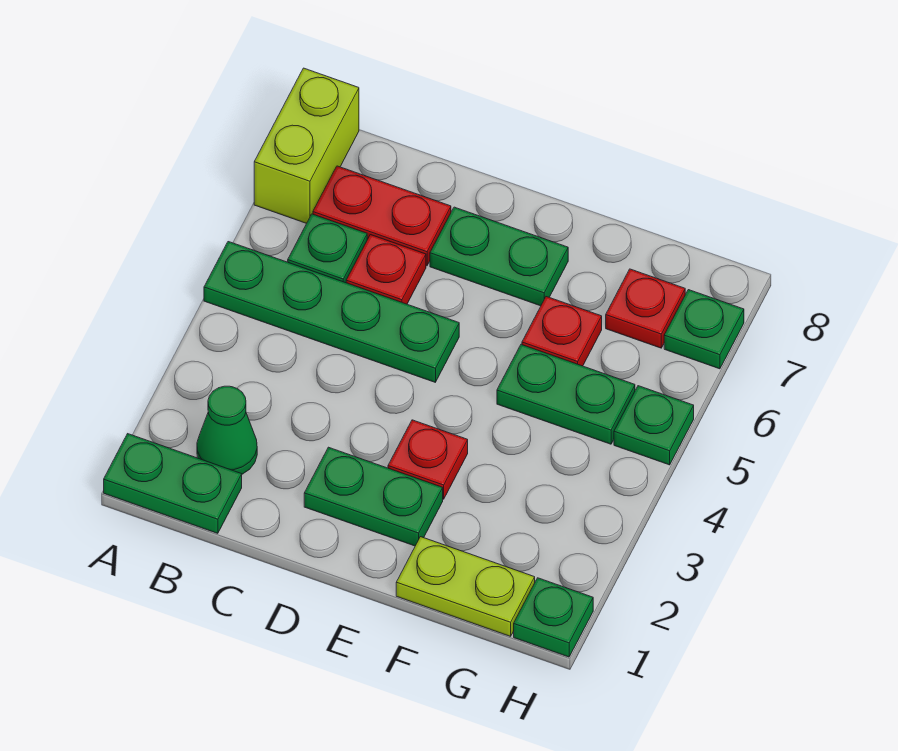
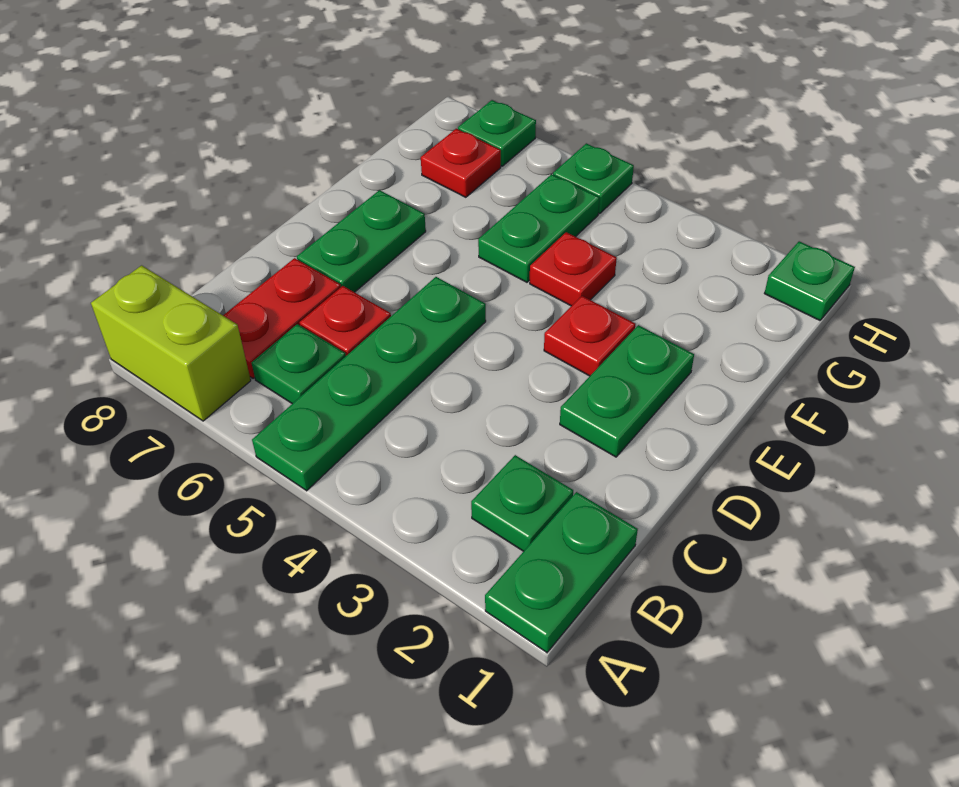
green 1x1 cone [197,386,257,474] -> green 1x1 plate [471,455,573,551]
lime 1x2 plate [396,537,535,636] -> none
red 1x1 plate [522,297,602,366] -> red 1x1 plate moved to [530,232,617,306]

